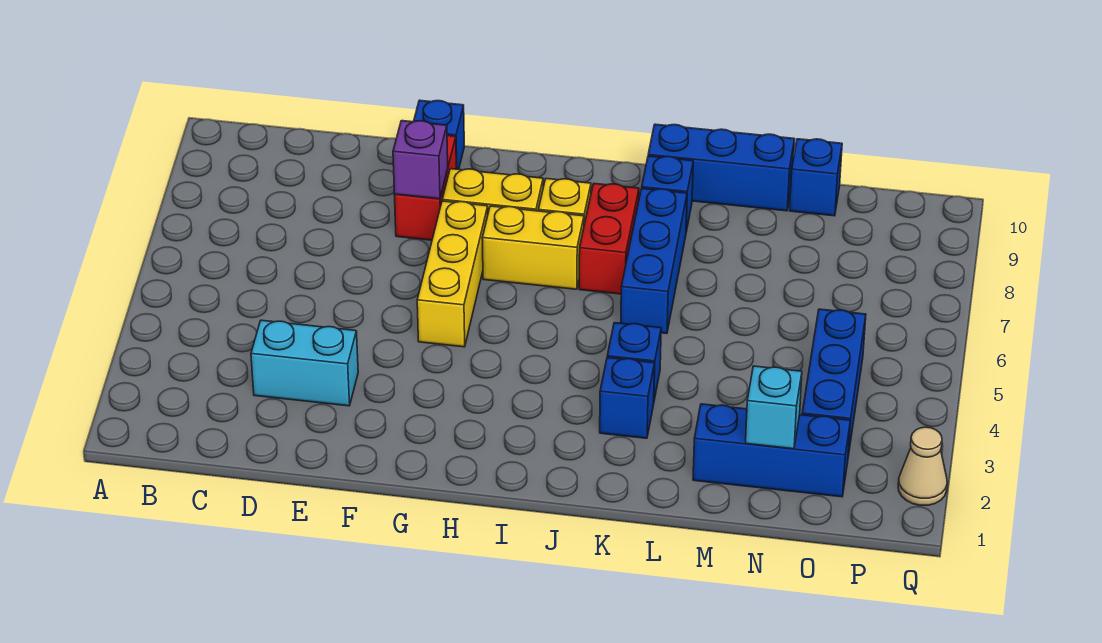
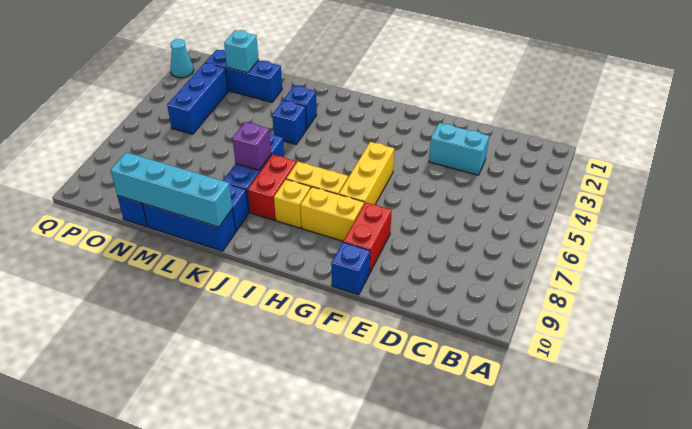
purple 1x1 brick [393,121,448,199] -> purple 1x1 brick moved to [232,122,271,170]
none -> cyan 1x4 brick [111,152,232,227]
tan 1x1 cone [898,427,947,505] -> cyan 1x1 cone [170,39,194,78]

